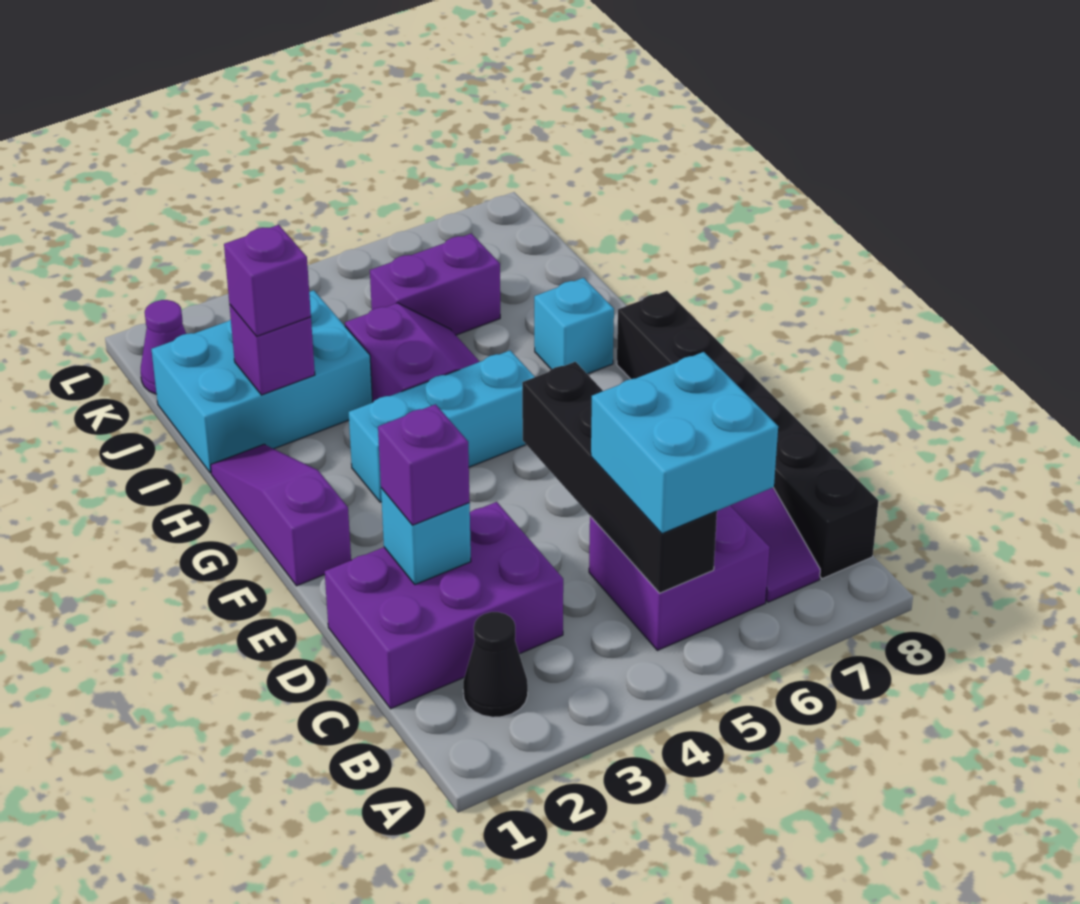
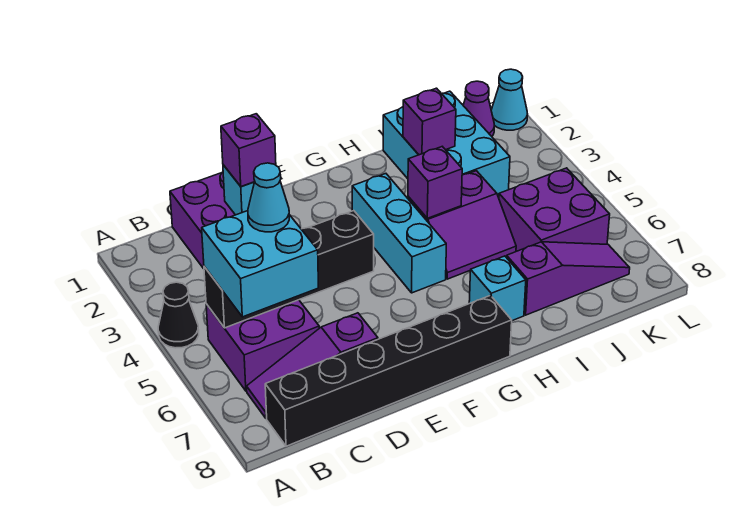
black 1x1 cone [463,612,528,717] -> black 1x1 cone moved to [158,282,199,348]
none -> cyan 1x1 cone [248,163,289,232]
purple 1x3 slope [211,444,351,586] -> purple 1x3 slope moved to [507,242,630,315]
purple 1x1 brick [224,225,311,336] -> purple 1x1 brick moved to [408,147,462,218]
purple 1x2 brick [370,234,500,335] -> purple 2x2 brick [499,168,610,251]
none -> cyan 1x1 cone [491,69,528,130]

